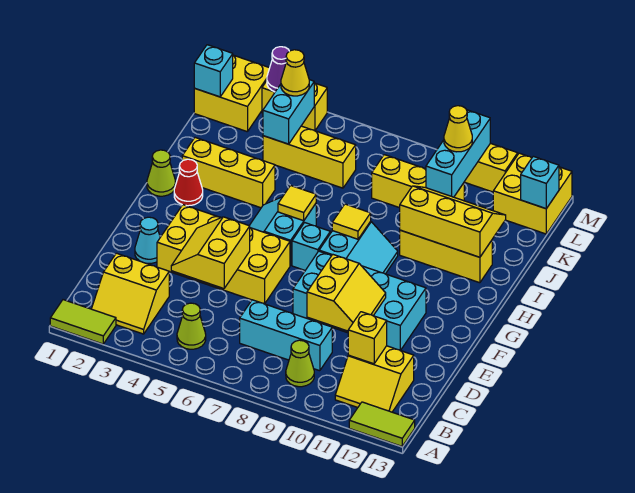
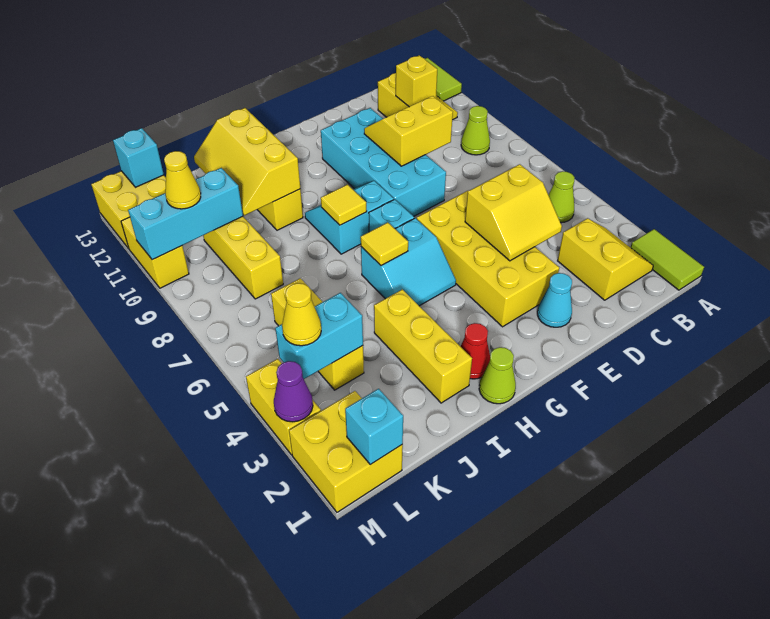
cyan 1x3 brick [240,300,332,371] -> none

